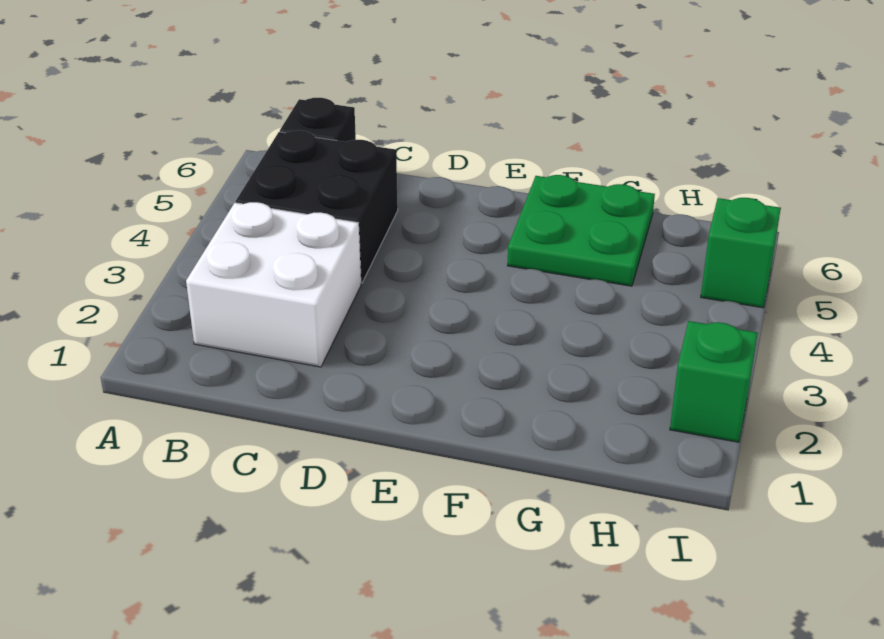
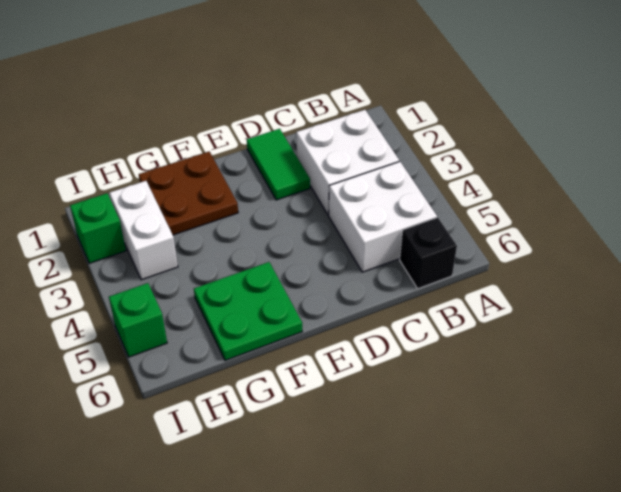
black 2x2 brick [236,130,398,283] -> white 2x2 brick [329,161,437,272]
none -> green 1x2 tile [247,129,310,200]
none -> brown 2x2 plate [139,152,238,235]
none -> white 1x2 brick [110,181,178,280]

